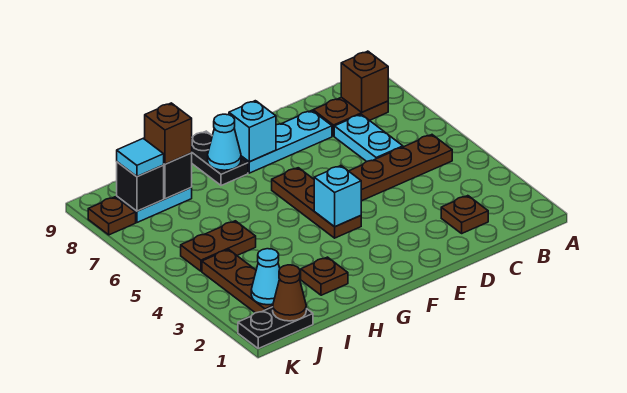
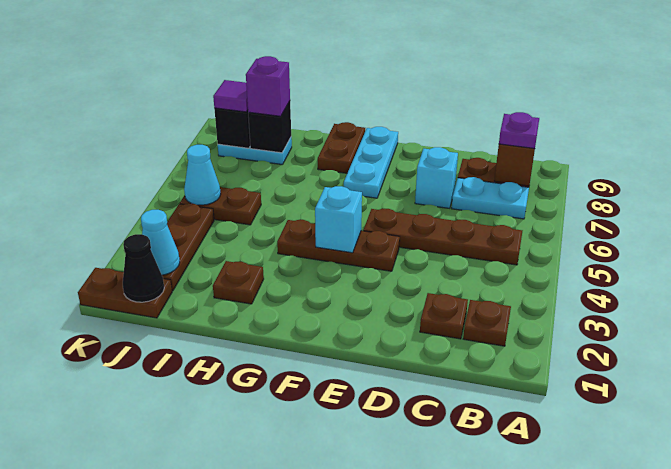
none -> purple 1x1 plate [499,112,539,149]
cyan 1x2 plate [334,114,403,162] -> cyan 1x2 plate turned to [452,177,529,219]
cyan 1x3 plate [241,110,332,173] -> cyan 1x3 plate turned to [344,127,398,198]
brown 1x3 plate [272,168,361,238] -> brown 1x3 plate turned to [277,220,400,271]
cyan 1x1 brick [229,101,276,162] -> cyan 1x1 brick moved to [415,147,458,208]
black 1x2 plate [192,131,248,186] -> brown 1x2 plate [318,122,365,173]
cyan 1x1 cone [208,114,241,170] -> cyan 1x1 cone moved to [184,145,221,205]
brown 1x1 brick [145,103,192,164] -> purple 1x1 brick [246,56,290,116]
black 1x2 plate [238,307,313,348] -> brown 1x2 plate [78,268,172,318]
brown 1x1 cone [273,265,306,321] -> black 1x1 cone [123,234,164,302]
cyan 1x1 tile [117,138,164,177] -> purple 1x1 tile [213,80,248,112]
brown 1x1 plate [88,197,136,235] -> brown 1x1 plate moved to [463,300,511,346]

